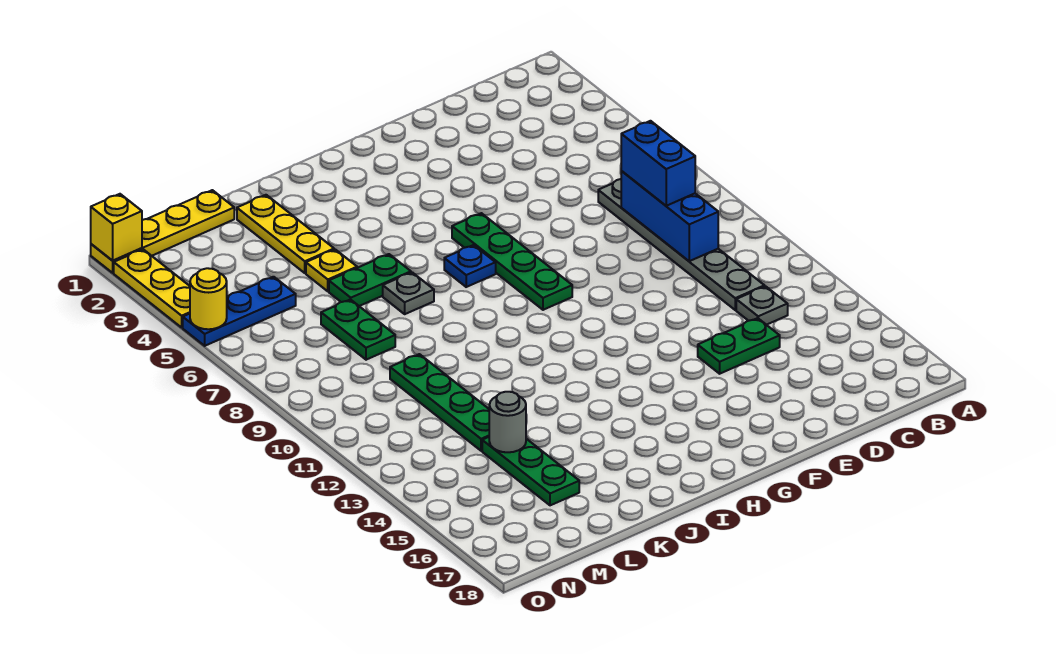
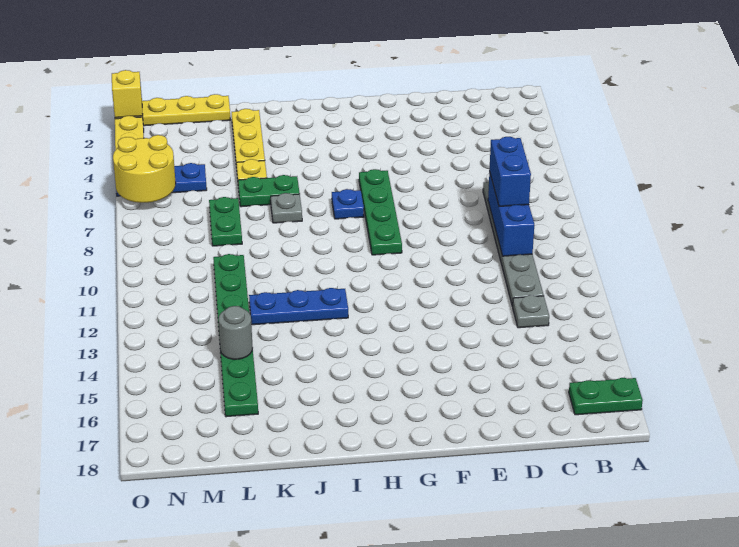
green 1x2 plate [698,318,780,374] -> green 1x2 plate moved to [569,378,643,415]
none -> blue 1x3 plate [249,288,348,325]
yellow 1x1 round brick [190,268,227,329] -> yellow 2x2 round brick [113,135,176,203]

